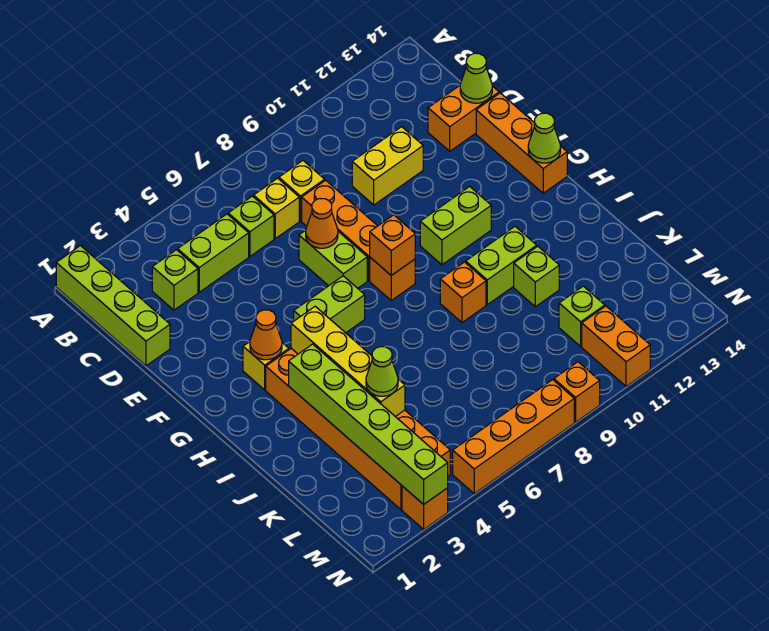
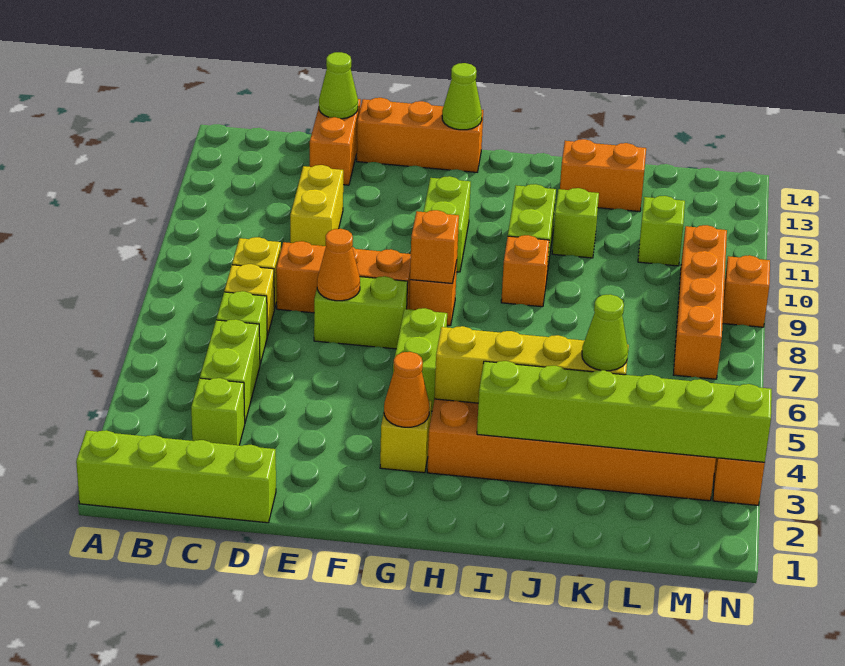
orange 1x2 brick [582,306,650,386] -> orange 1x2 brick moved to [560,139,646,212]
orange 1x4 brick [453,380,574,494] -> orange 1x4 brick moved to [673,225,727,379]

